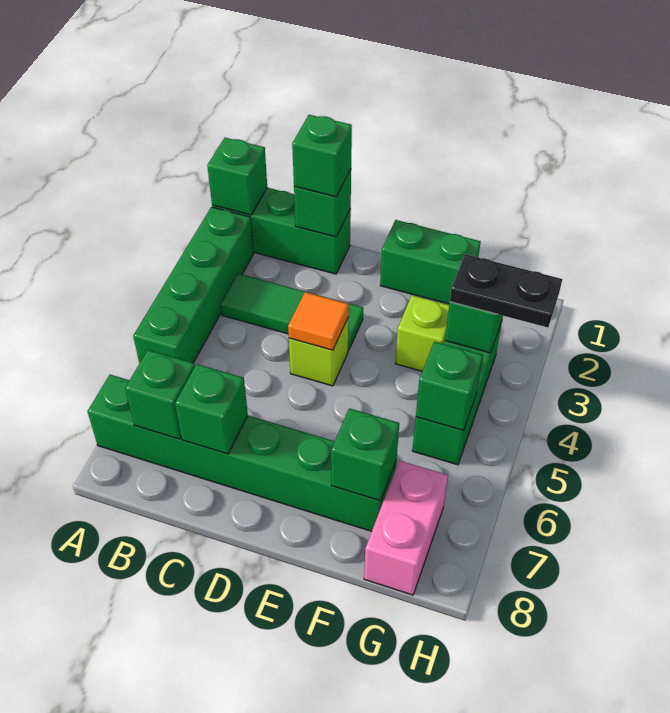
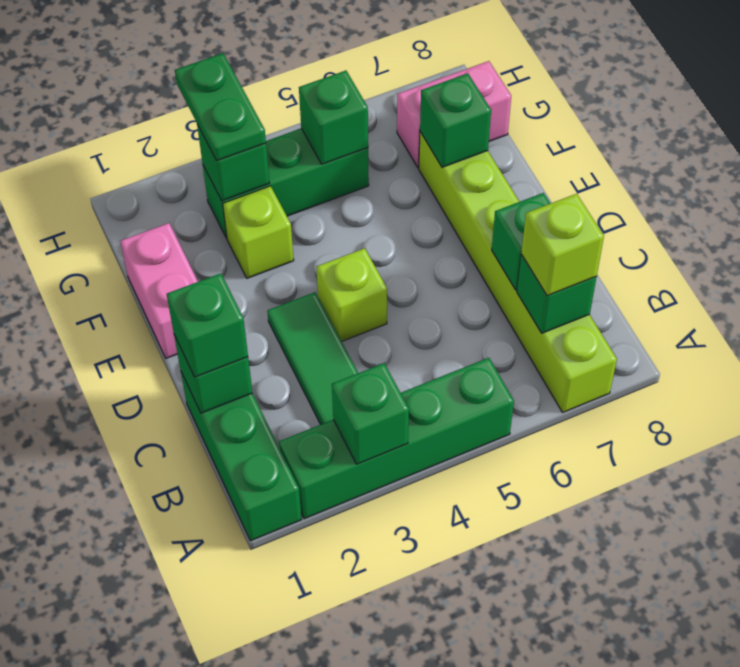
green 1x1 brick [207,138,267,215] -> green 1x1 brick moved to [332,363,409,464]
green 1x6 brick [87,375,396,531] -> lime 1x6 brick [419,132,617,412]
none -> lime 1x1 brick [521,194,604,296]
orange 1x1 tile [288,292,349,350] -> none
green 1x2 brick [380,220,481,304] -> pink 1x2 brick [120,223,198,358]
black 1x2 plate [450,254,562,327] -> green 1x2 plate [175,53,266,161]

